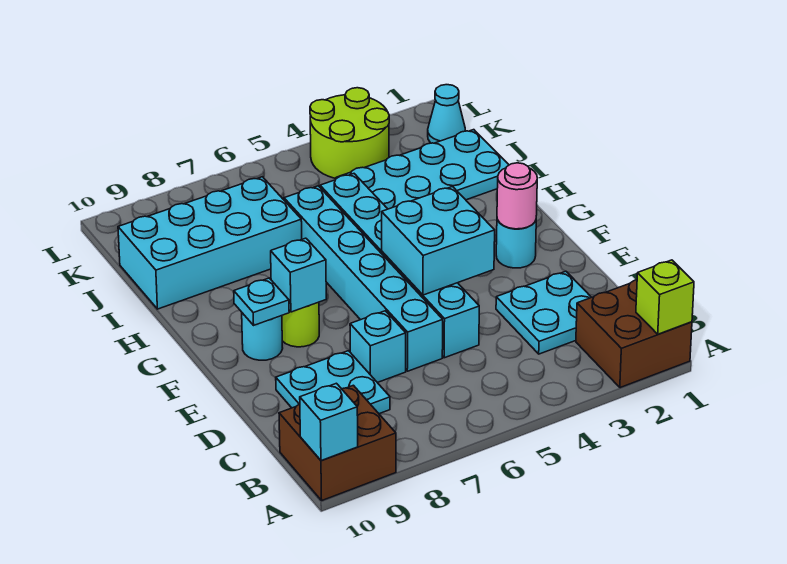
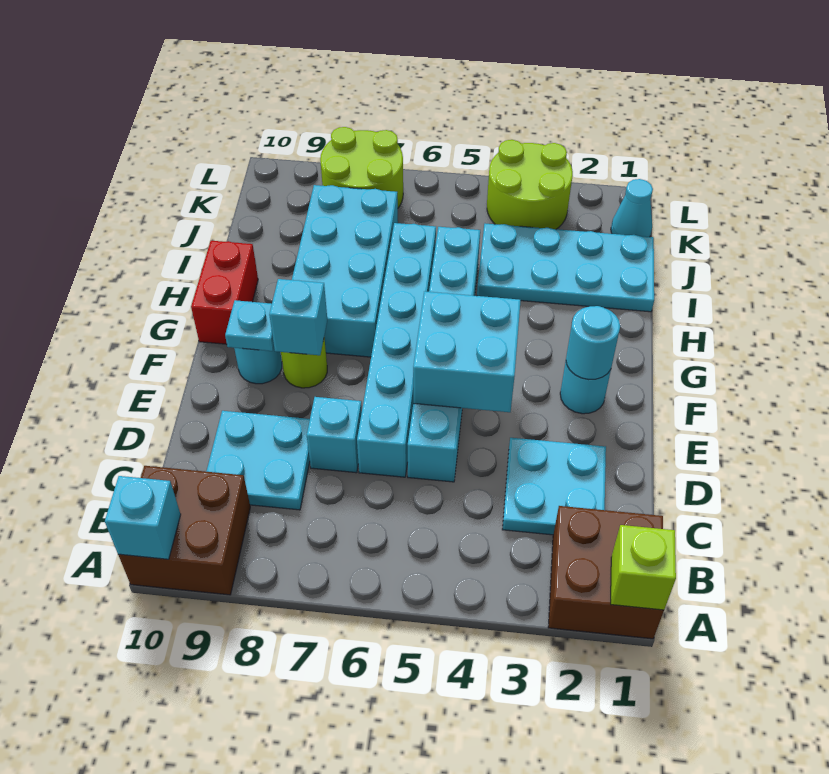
pink 1x1 round brick [497,163,537,229] -> cyan 1x1 round brick [566,306,620,380]
none -> red 1x2 brick [191,241,258,344]
cyan 2x4 brick [118,177,302,309] -> cyan 2x4 brick turned to [292,185,398,357]
none -> lime 2x2 round brick [320,127,403,208]

